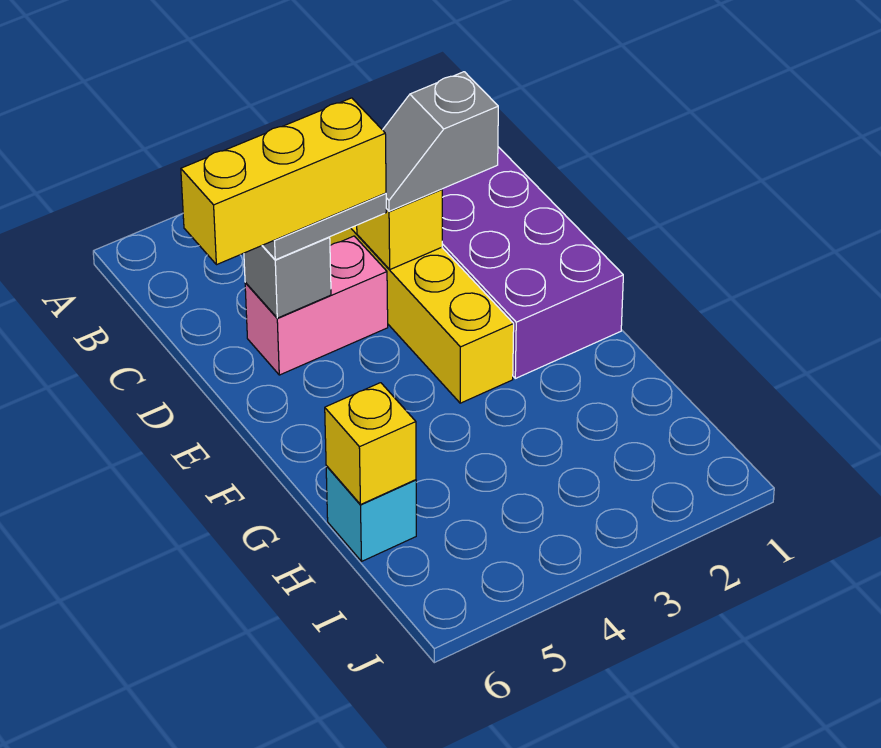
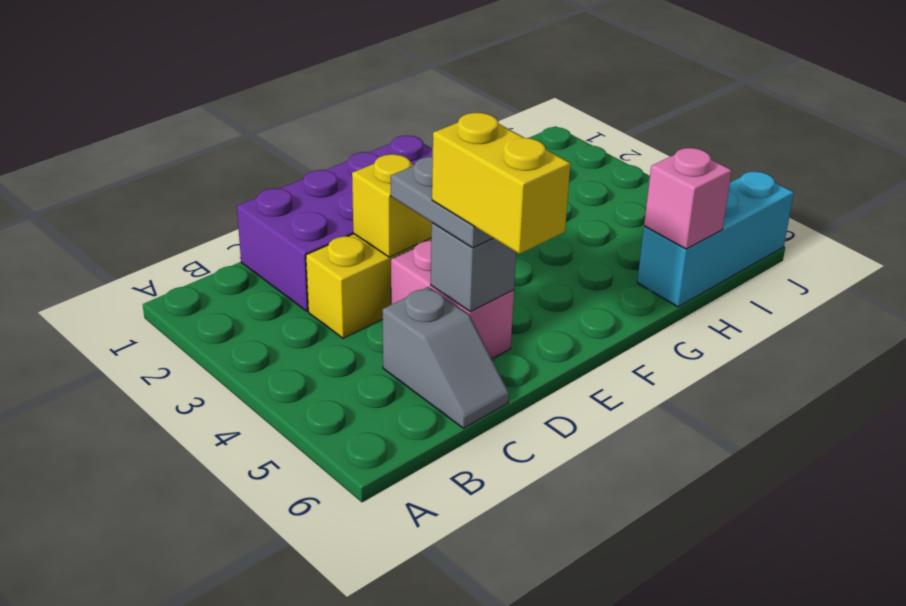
grey 1x2 slope [383,72,498,211] -> grey 1x2 slope moved to [383,287,509,428]
yellow 1x3 brick [181,98,386,265] -> yellow 1x2 brick [432,113,571,254]
cyan 1x1 brick [326,466,416,561] -> cyan 1x3 brick [637,171,794,307]
yellow 1x1 brick [325,383,416,504] -> pink 1x1 brick [644,148,732,249]

